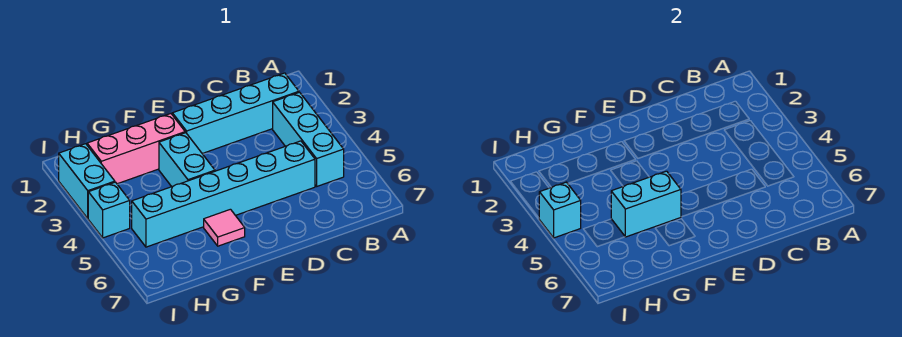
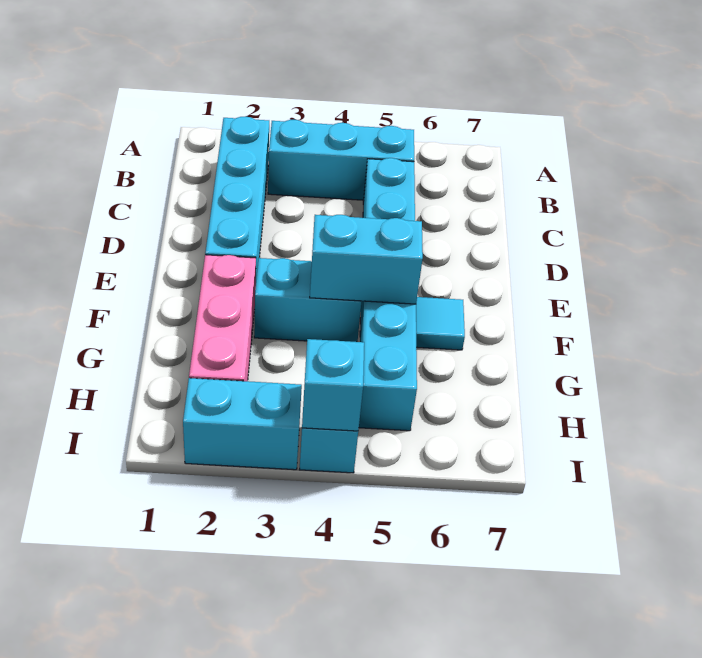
cyan 1x2 brick [611,171,681,237] -> cyan 1x2 brick turned to [310,215,423,304]
pink 1x1 tile [204,209,245,246] -> cyan 1x1 tile [416,297,465,350]

